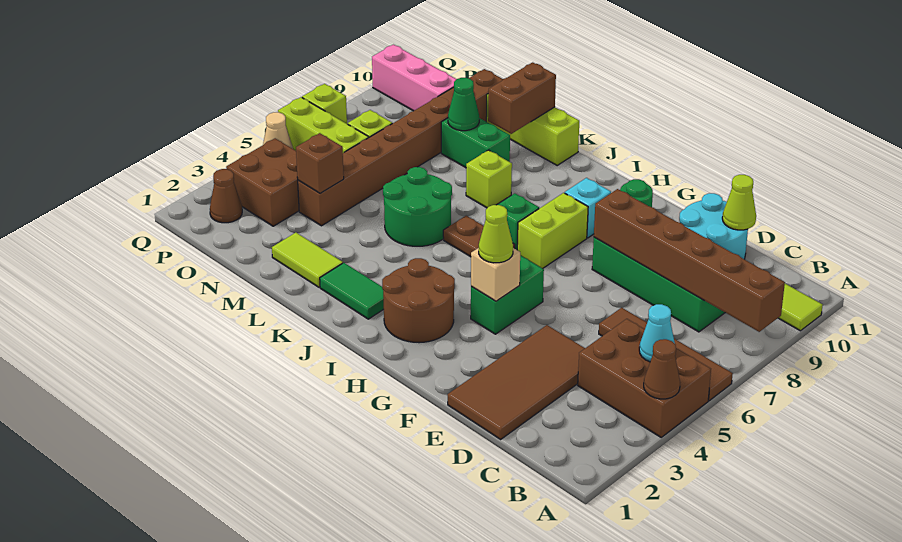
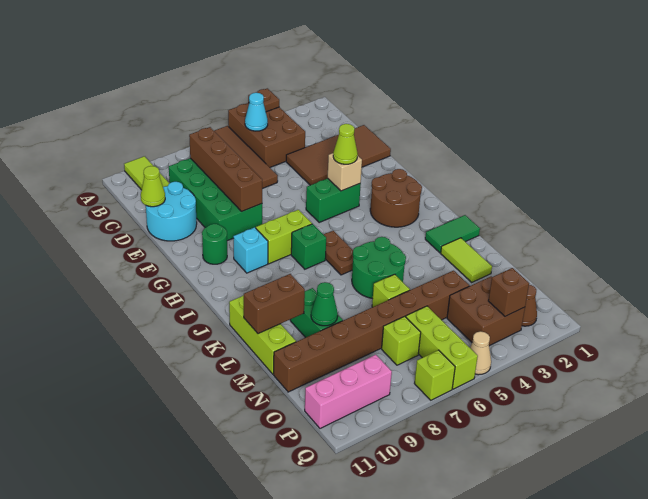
brown 1x1 cone [644,339,680,399] -> brown 1x1 plate [248,88,279,112]
brown 1x6 brick [594,189,785,332] -> brown 1x4 brick [189,127,262,211]
green 1x2 tile [320,263,384,319] -> green 1x2 tile turned to [425,215,480,253]
lime 1x1 brick [466,150,512,208] -> lime 1x1 brick moved to [372,274,410,307]
brown 1x1 brick [296,133,344,193] -> brown 1x1 brick moved to [488,268,529,316]
pink 1x3 brick [372,45,456,111] -> pink 1x3 brick turned to [305,355,392,428]

